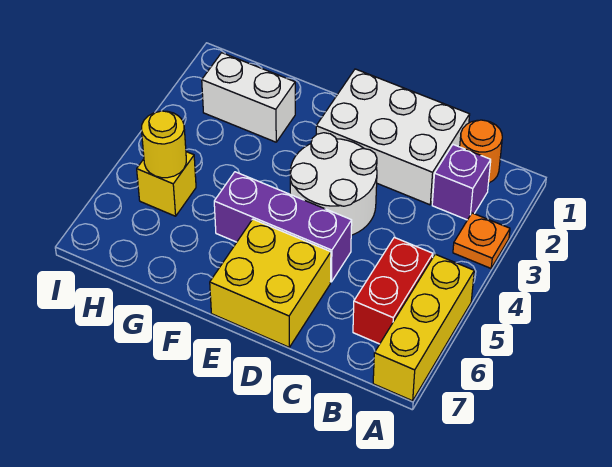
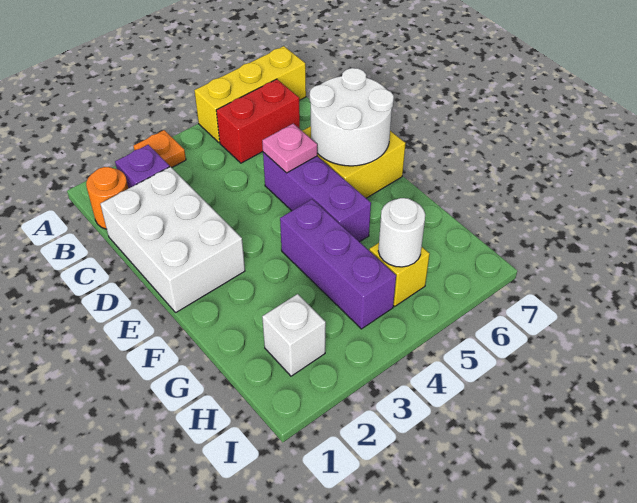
white 2x2 round brick [290,133,377,235] -> white 2x2 round brick moved to [310,68,394,166]
none -> pink 1x1 plate [262,124,317,173]
none -> purple 1x3 brick [280,199,396,329]
white 1x2 brick [202,53,295,142] -> white 1x1 brick [262,294,326,376]
yellow 1x1 round brick [142,111,186,178] -> white 1x1 round brick [378,198,425,267]

